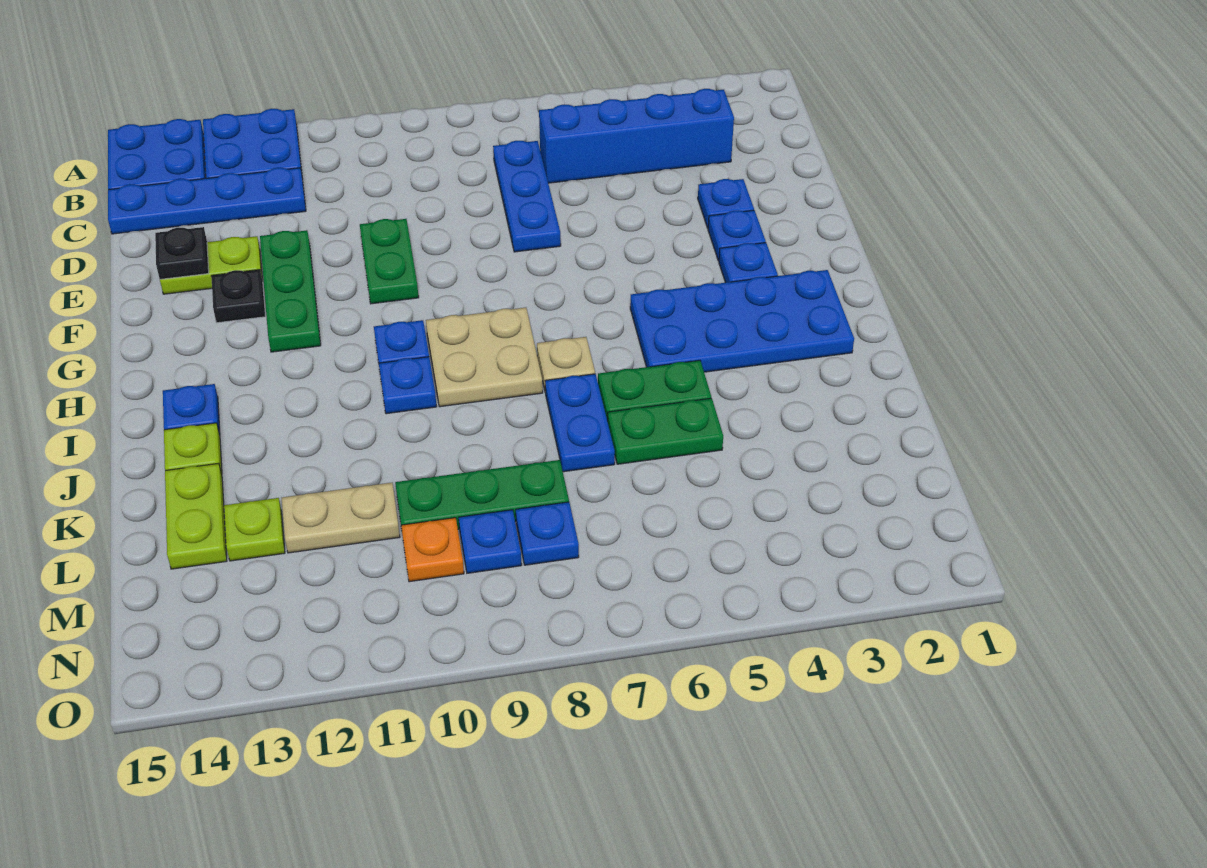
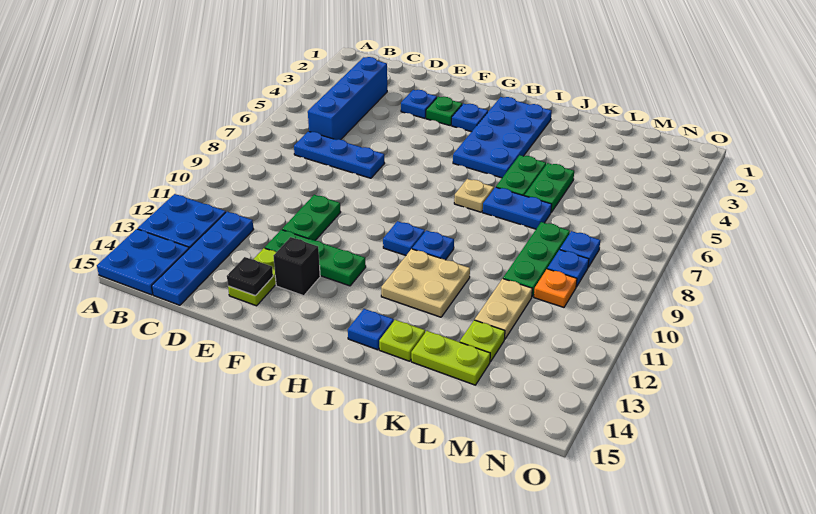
green 1x2 plate [360,219,419,304] -> green 1x2 plate turned to [282,195,341,241]
blue 1x1 plate [708,210,766,261] -> green 1x1 plate [426,97,462,125]
black 1x1 plate [211,270,265,323] -> black 1x1 brick [274,237,320,296]
tan 2x2 plate [426,308,543,407] -> tan 2x2 plate moved to [381,249,470,317]

